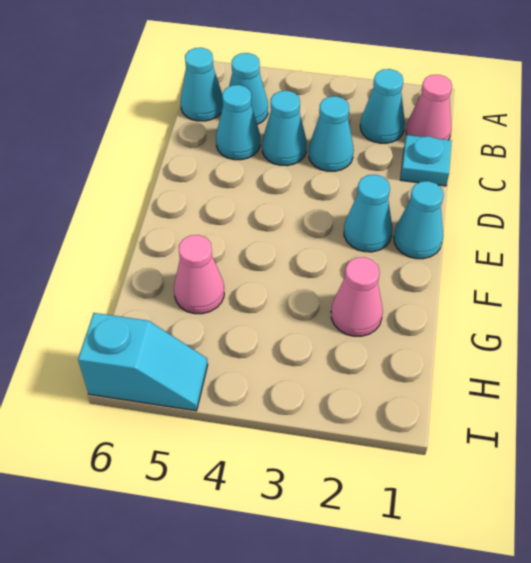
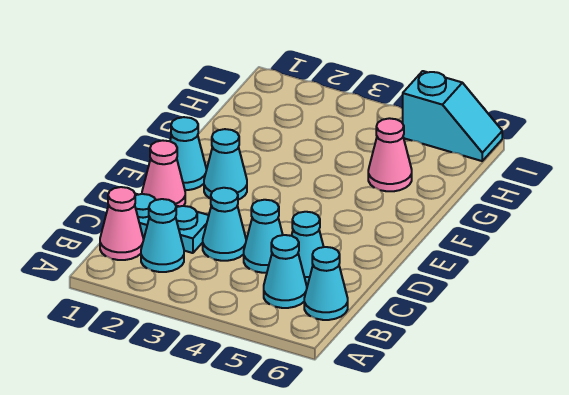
cyan 1x1 plate [400,135,452,186] -> cyan 1x2 plate [135,194,209,253]
pink 1x1 cone [331,257,383,336] -> pink 1x1 cone moved to [142,141,185,207]
cyan 1x2 slope [78,313,208,411] -> cyan 1x2 slope turned to [403,71,502,161]

